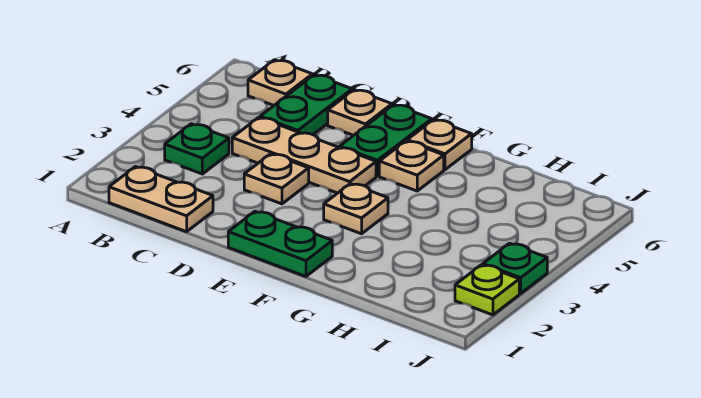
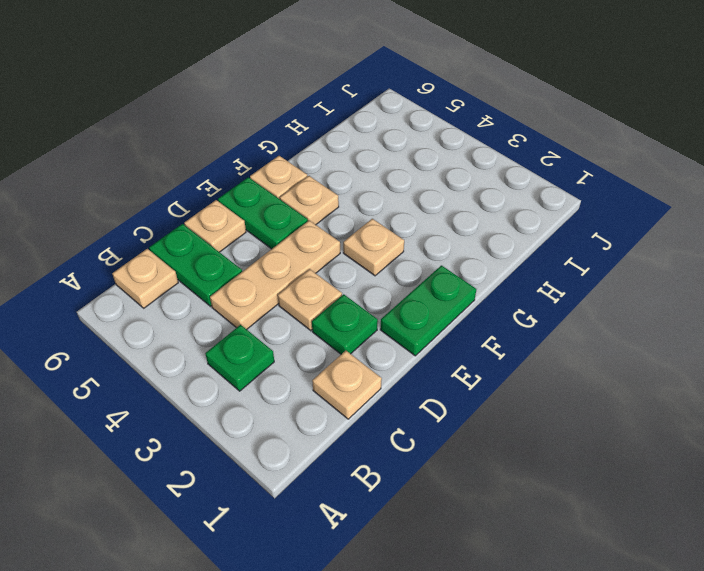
tan 1x2 plate [109,167,213,232] -> tan 1x1 plate [312,351,382,419]
lime 1x1 plate [455,265,519,315] -> none
green 1x1 plate [483,243,547,293] -> green 1x1 plate moved to [312,294,378,354]

